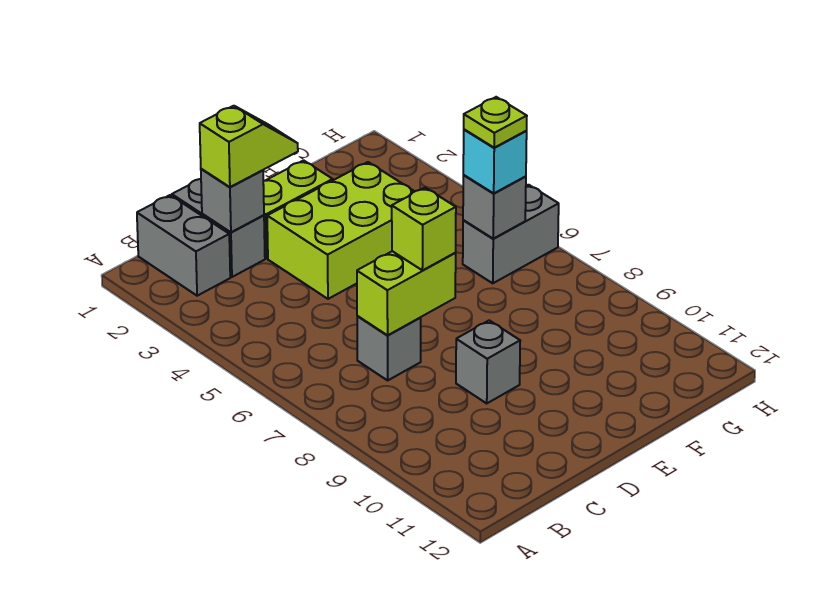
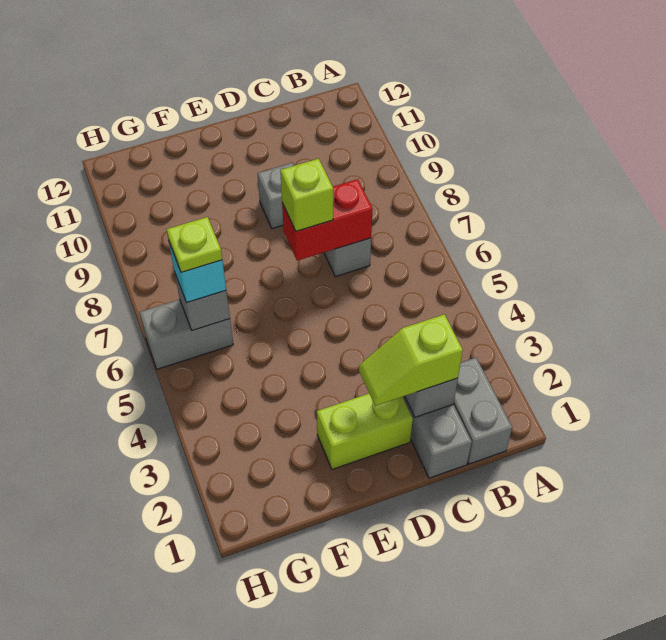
lime 1x2 brick [357,251,456,335] -> red 1x2 brick [282,179,373,261]
lime 2x3 brick [267,162,415,299] -> none

